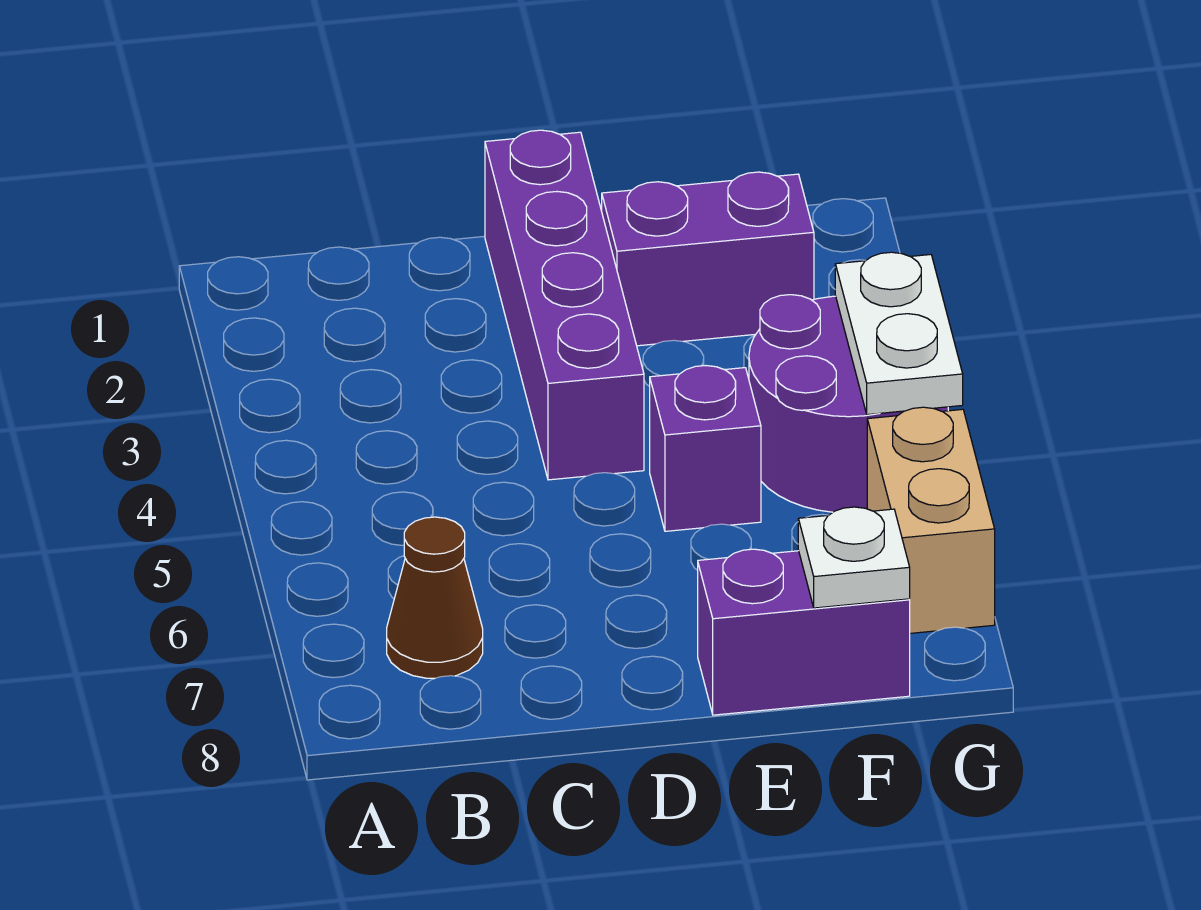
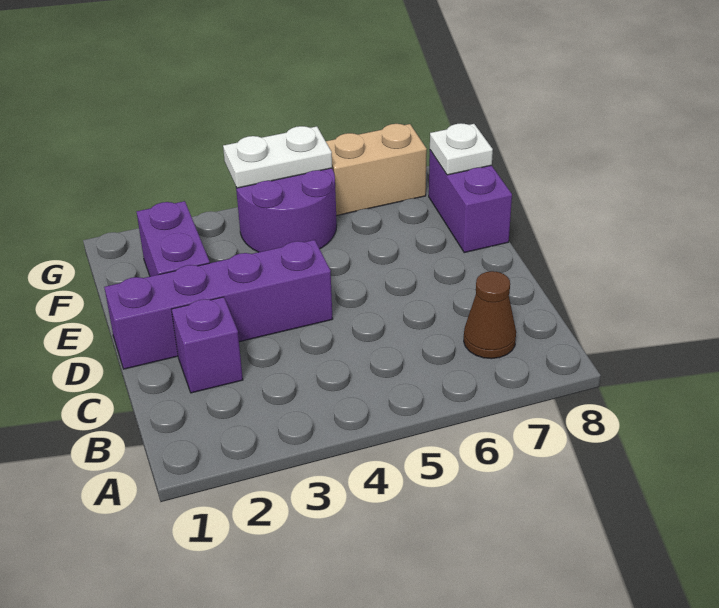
purple 1x1 brick [650,366,761,531] -> purple 1x1 brick moved to [171,297,243,393]

